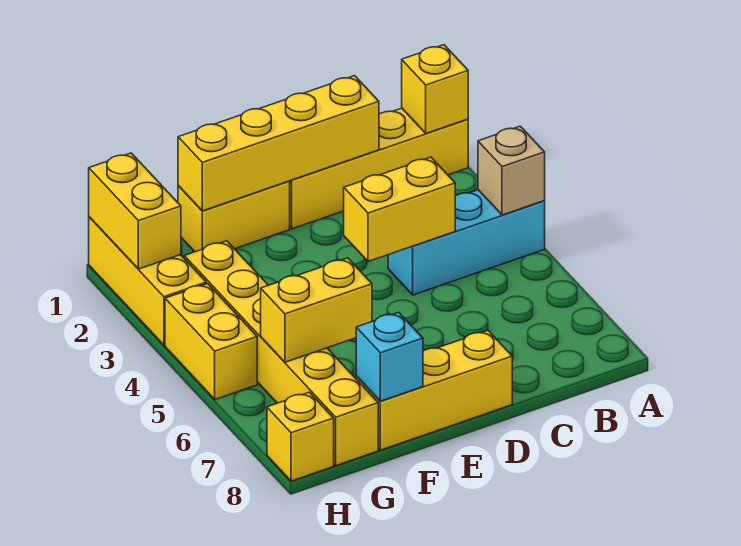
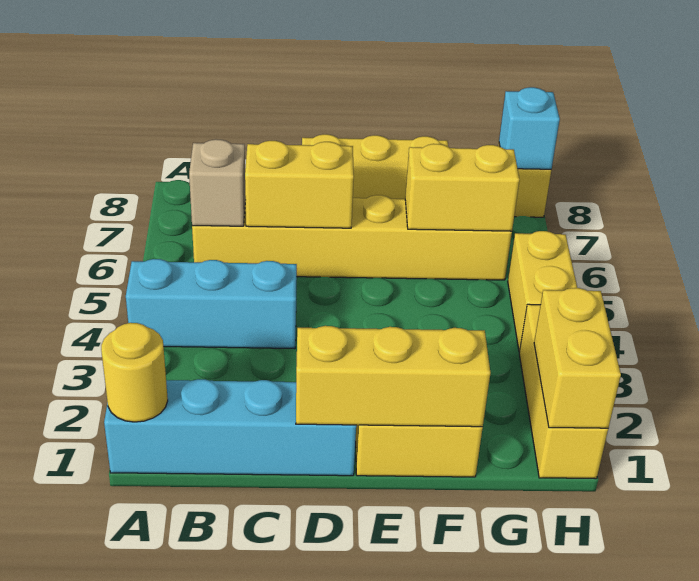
yellow 1x4 brick [290,108,468,229] -> cyan 1x4 brick [104,379,356,476]
yellow 1x1 brick [402,45,468,133] -> yellow 1x1 round brick [101,323,168,422]
tan 1x1 brick [478,126,545,215] -> tan 1x1 brick moved to [189,139,246,226]
yellow 1x4 brick [178,76,379,211] -> yellow 1x3 brick [296,326,491,427]
yellow 1x2 brick [344,157,455,261] -> yellow 1x2 brick moved to [245,141,354,228]
cyan 1x1 brick [356,312,423,401] -> cyan 1x1 brick moved to [499,87,560,169]
yellow 1x6 brick [184,241,378,466] -> yellow 1x6 brick turned to [192,195,512,280]

